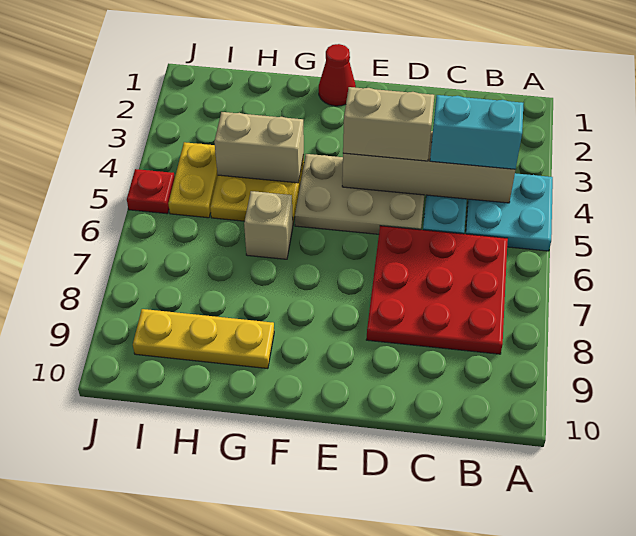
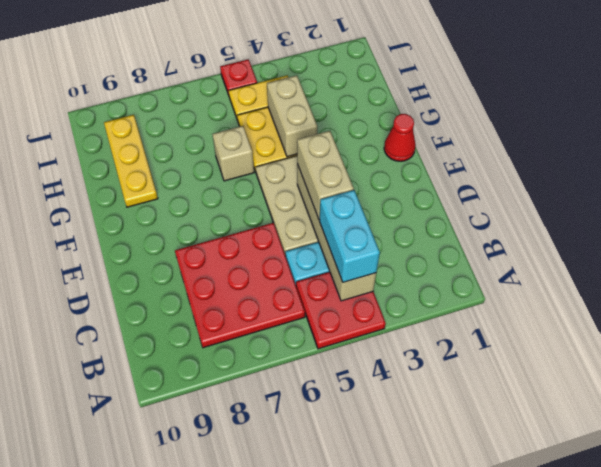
cyan 2x2 plate [466,173,553,251] -> red 2x2 plate [296,272,386,349]

